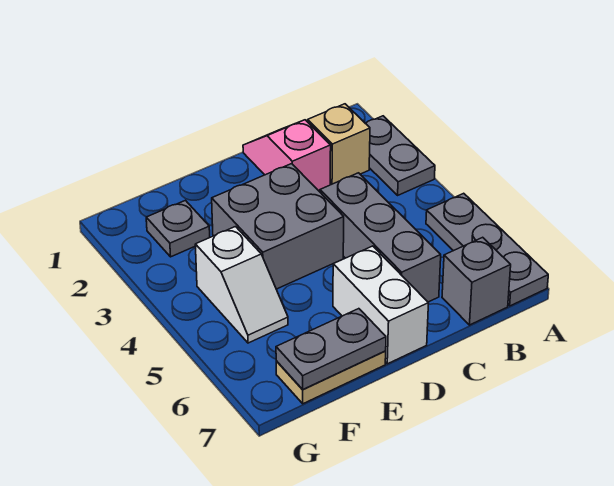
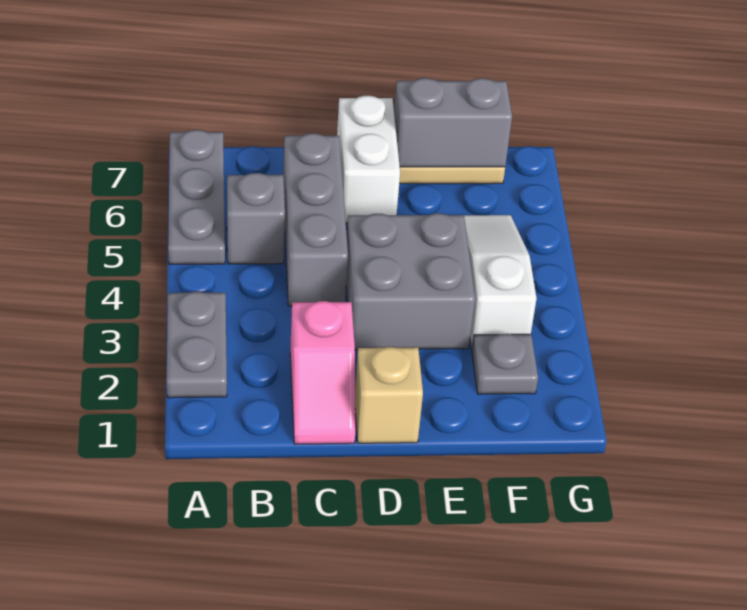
tan 1x1 brick [308,104,370,185] -> tan 1x1 brick moved to [355,347,423,443]
grey 1x1 brick [442,237,511,325] -> grey 1x1 brick moved to [227,173,285,264]
grey 1x2 plate [276,309,386,390] -> grey 1x2 brick [394,78,512,167]
white 1x2 slope [195,227,288,343] -> white 1x3 slope [464,215,537,348]

